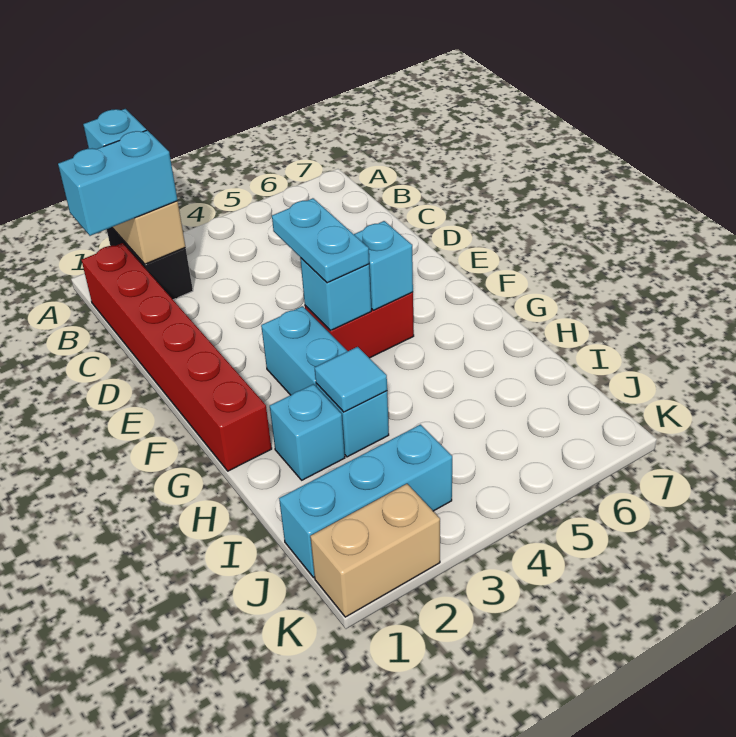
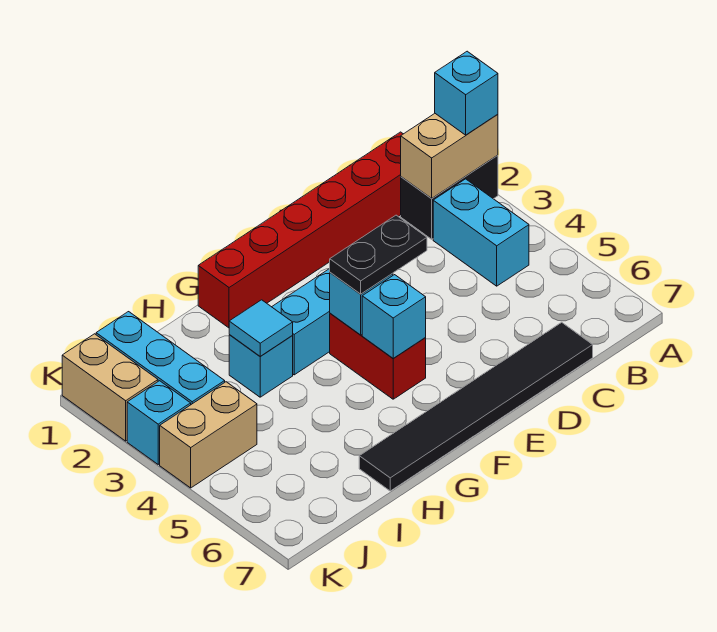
cyan 1x2 brick [58,130,178,236] -> cyan 1x2 brick moved to [433,179,529,286]
none -> black 1x6 tile [359,322,593,491]
cyan 1x2 plate [272,198,369,283] -> black 1x2 plate [330,215,427,294]
cyan 1x1 brick [270,384,345,480] -> cyan 1x1 brick moved to [127,381,191,464]
none -> tan 1x2 brick [160,382,257,488]

